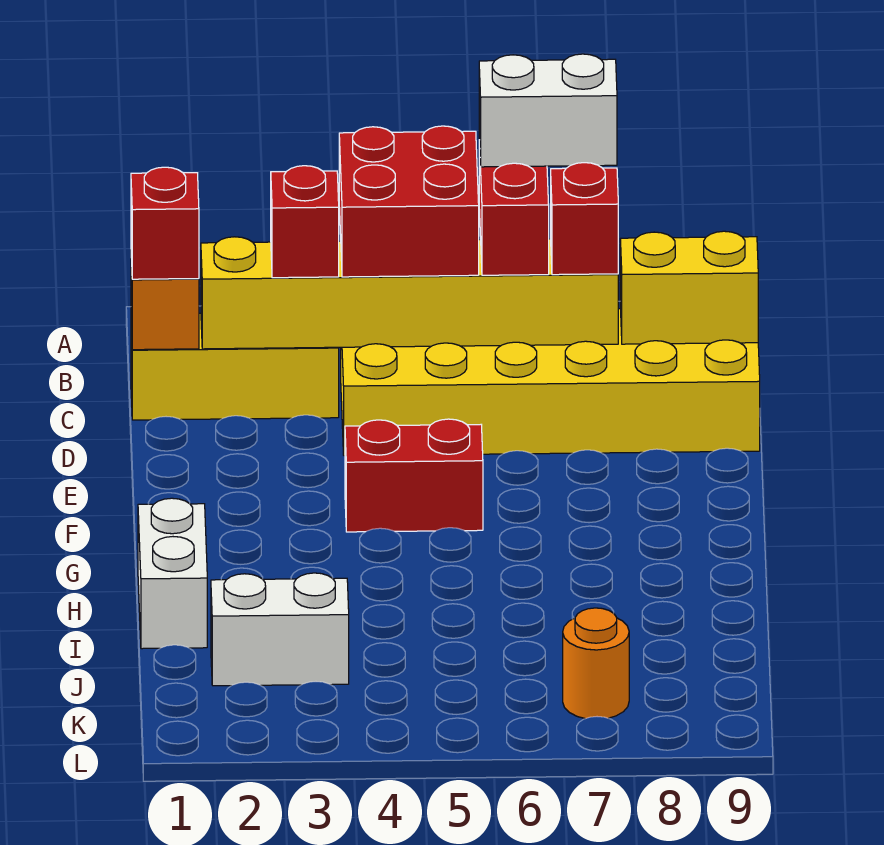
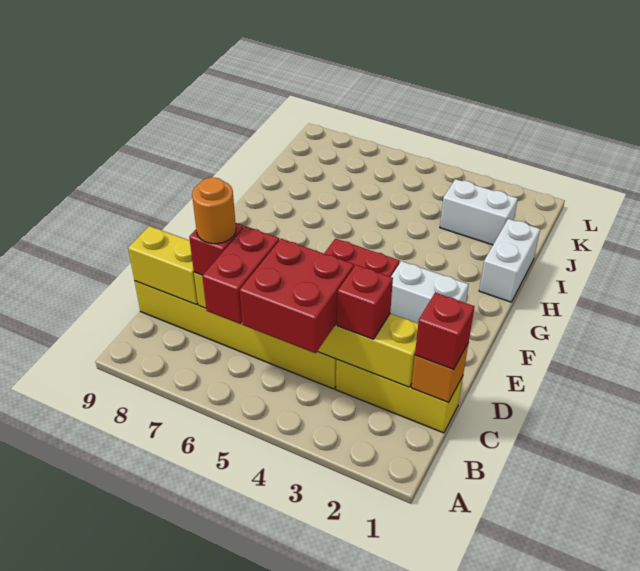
white 1x2 brick [479,54,617,167] -> white 1x2 brick moved to [390,261,469,323]
orange 1x1 round brick [563,608,629,719] -> orange 1x1 round brick moved to [192,177,236,244]

